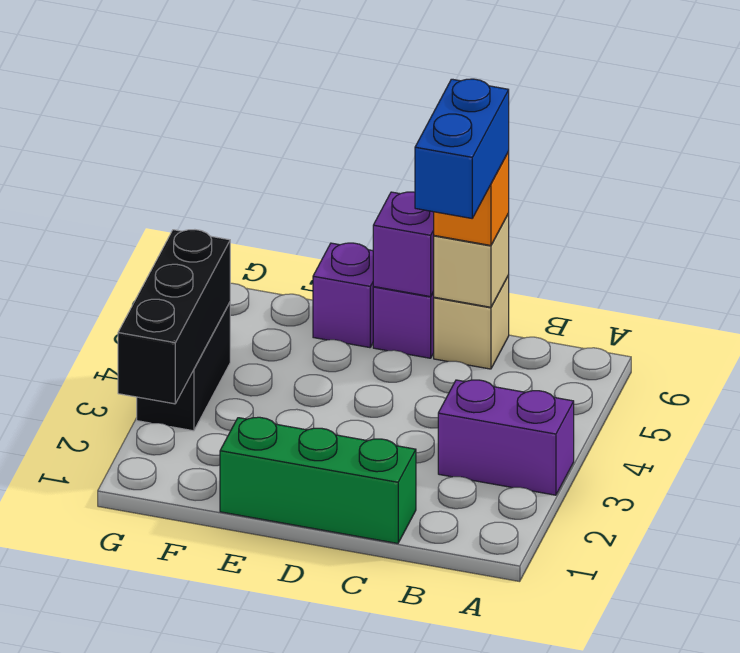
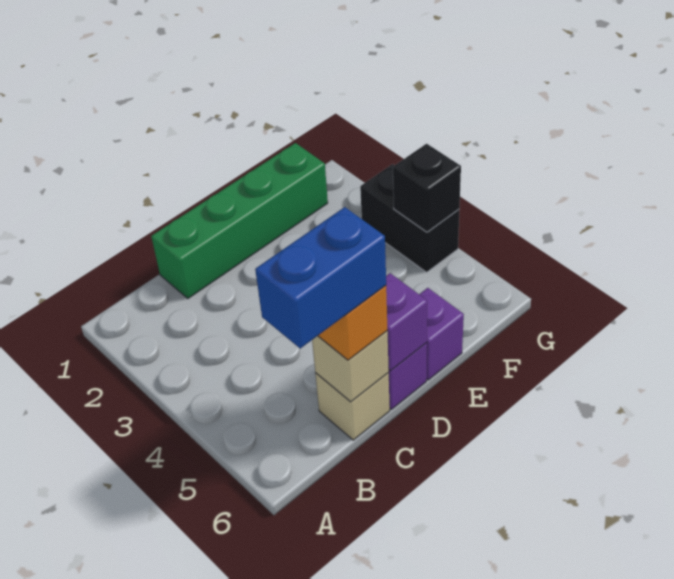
purple 1x2 brick [438,380,574,495] -> none
green 1x3 brick [220,417,416,543] -> green 1x4 brick [151,143,328,298]
blue 1x2 brick [415,79,509,218] -> blue 1x2 brick turned to [255,207,386,349]
black 1x3 brick [118,230,230,404] -> black 1x1 brick [393,144,461,232]

